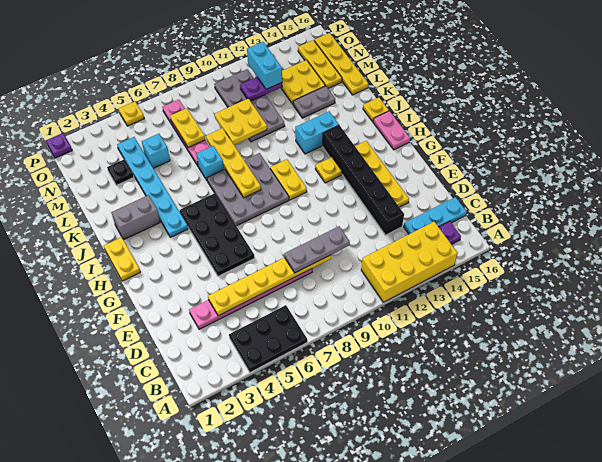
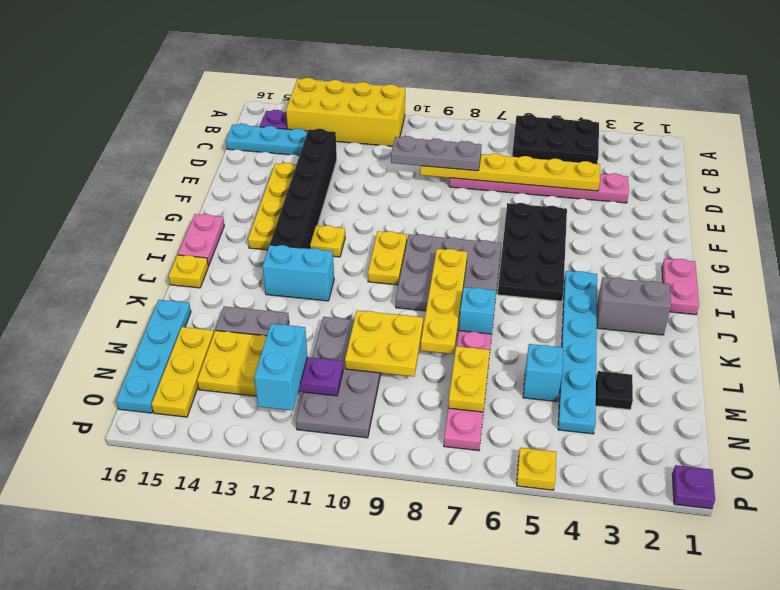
yellow 1x2 plate [104,237,140,281] -> pink 1x2 plate [662,259,699,315]
yellow 1x4 plate [314,33,368,95] -> cyan 1x4 plate [116,300,191,413]

